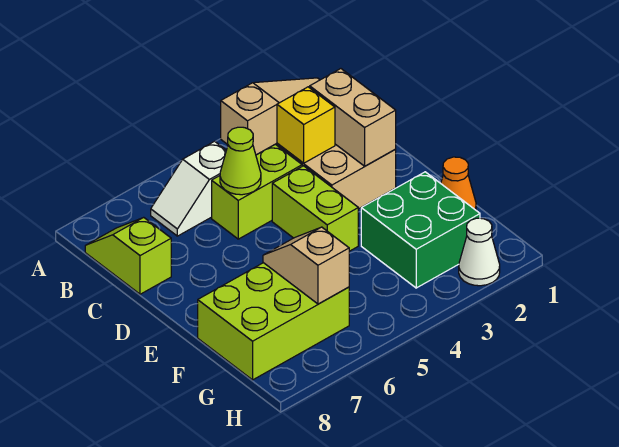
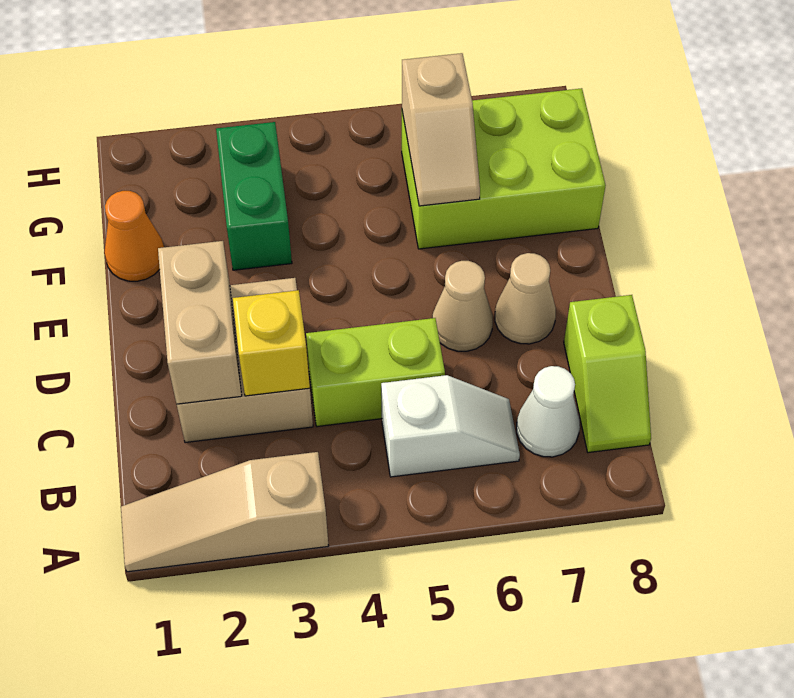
lime 1x1 cone [220,127,261,195] -> none
lime 1x2 brick [272,166,358,251] -> none
none -> tan 1x1 cone [432,261,493,351]
none -> tan 1x1 cone [495,253,556,344]
green 2x2 brick [361,172,480,288] -> green 1x2 brick [216,122,292,270]
white 1x1 cone [459,218,500,286] -> white 1x1 cone moved to [517,366,580,457]

